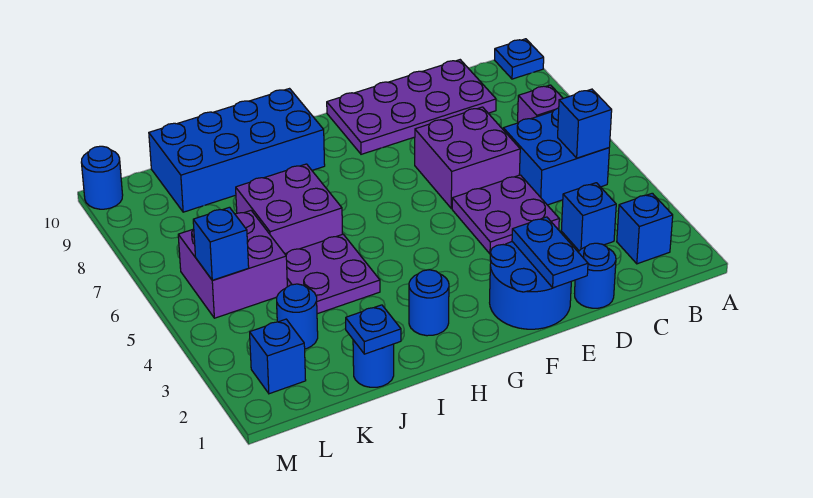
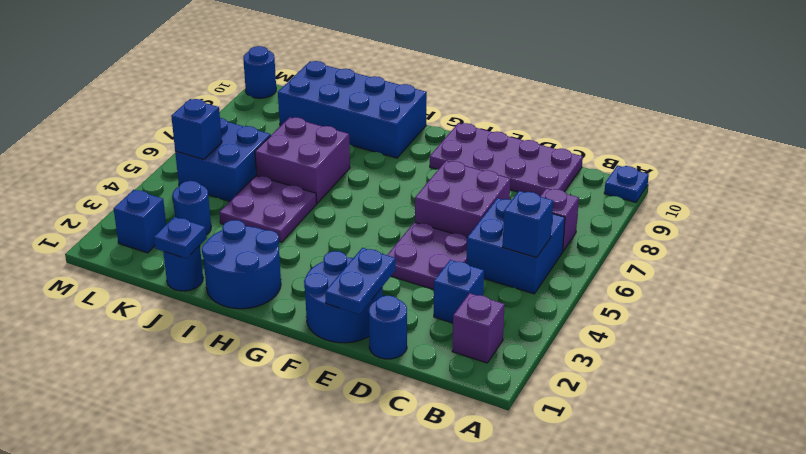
blue 1x1 brick [617,193,673,264] -> purple 1x1 brick [452,293,505,363]
blue 1x1 round brick [409,270,449,336] -> blue 2x2 round brick [202,220,281,309]
purple 2x2 brick [178,211,287,318] -> blue 2x2 brick [175,118,271,201]

